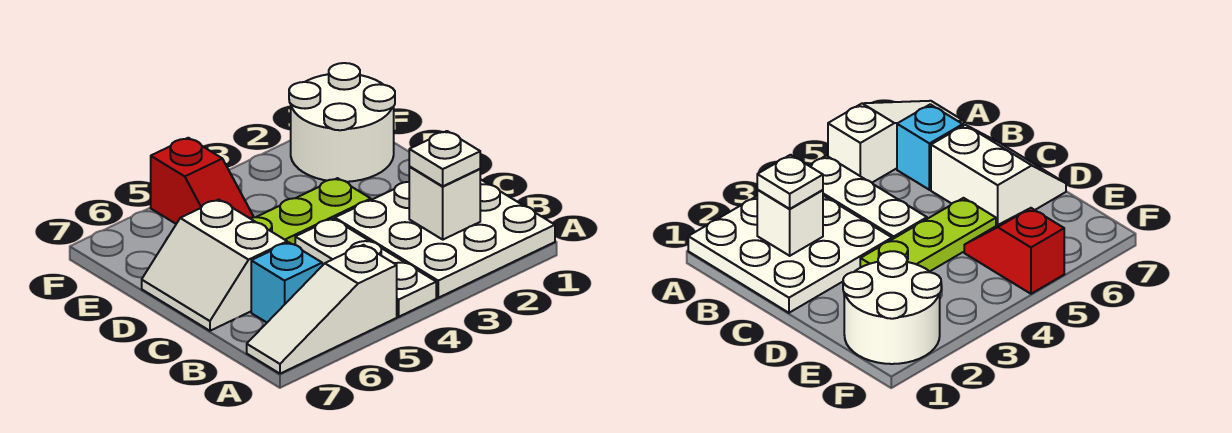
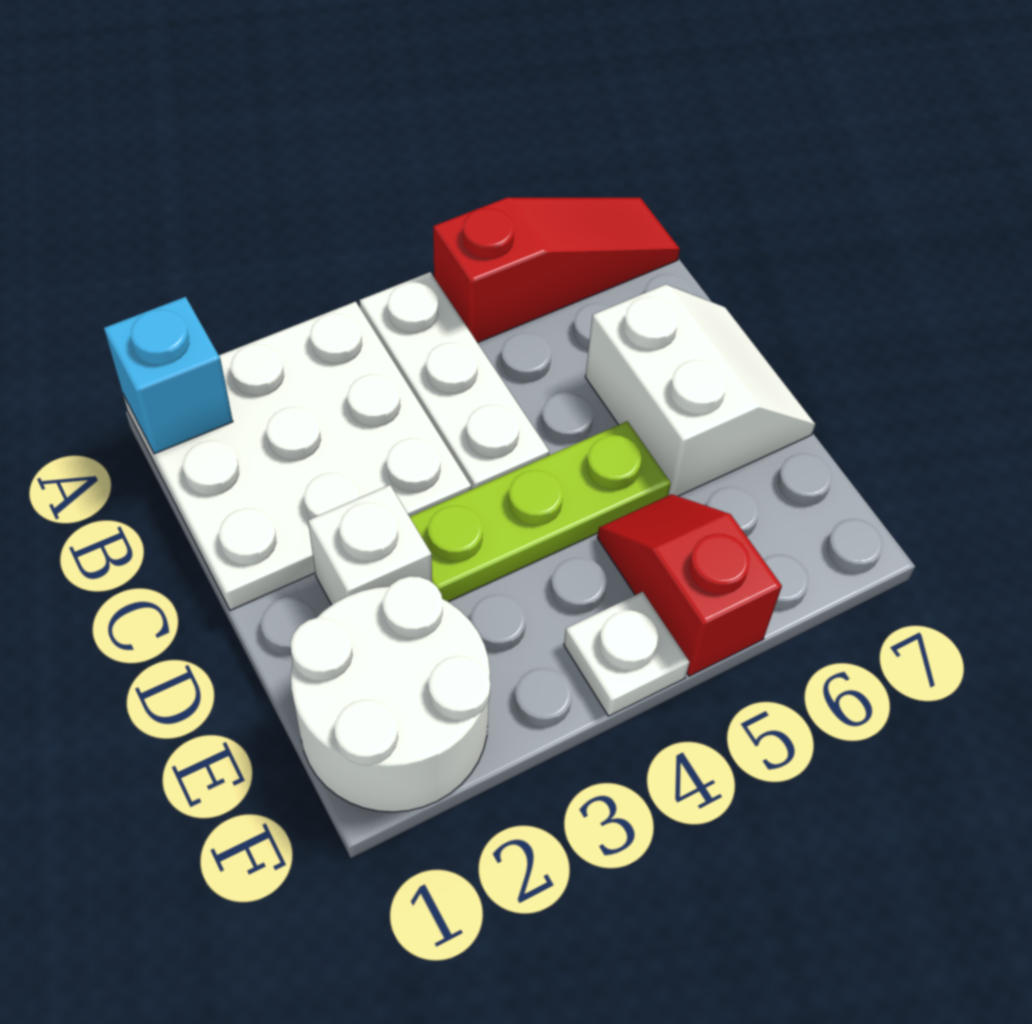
white 1x3 slope [247,245,397,374] -> red 1x3 slope [433,198,680,343]
white 1x1 brick [409,167,480,240] -> white 1x1 brick moved to [308,485,432,605]
white 1x1 plate [409,131,480,186] -> white 1x1 plate moved to [564,592,690,716]
cyan 1x1 brick [251,242,322,322] -> cyan 1x1 brick moved to [104,297,233,454]

